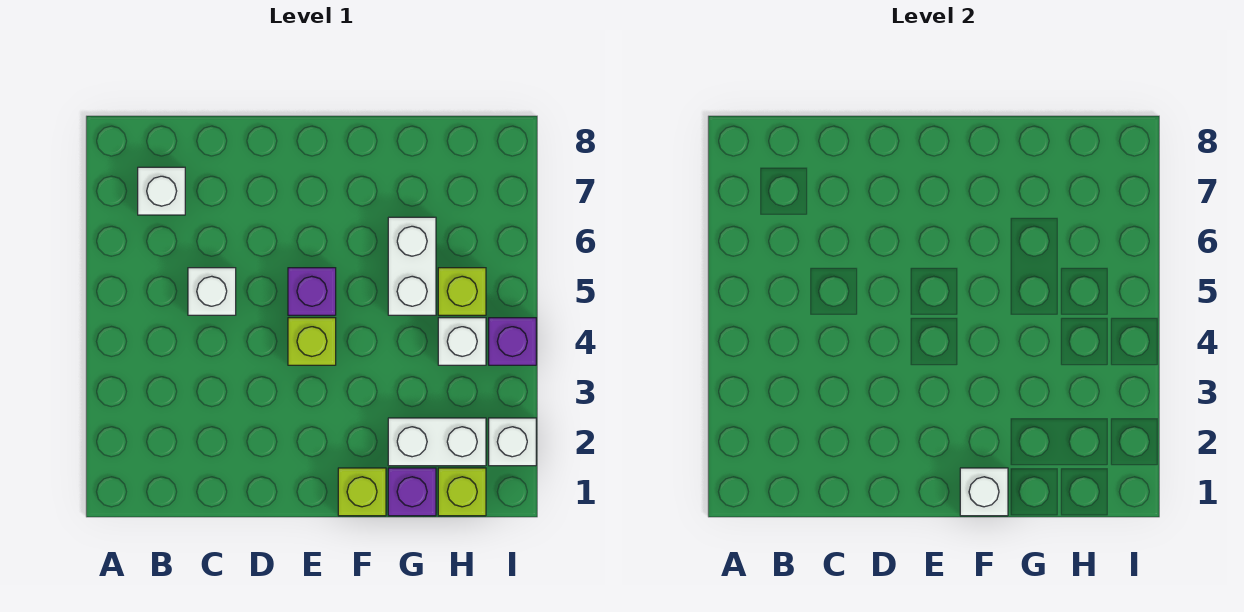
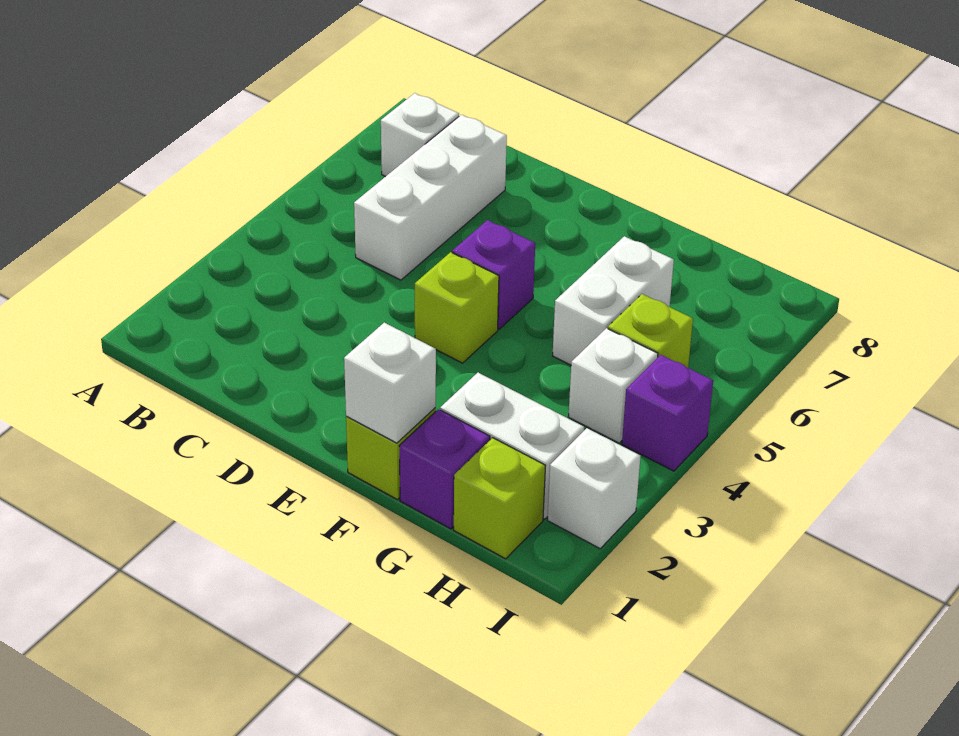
white 1x1 brick [188,268,236,315] -> white 1x3 brick [354,115,507,280]

